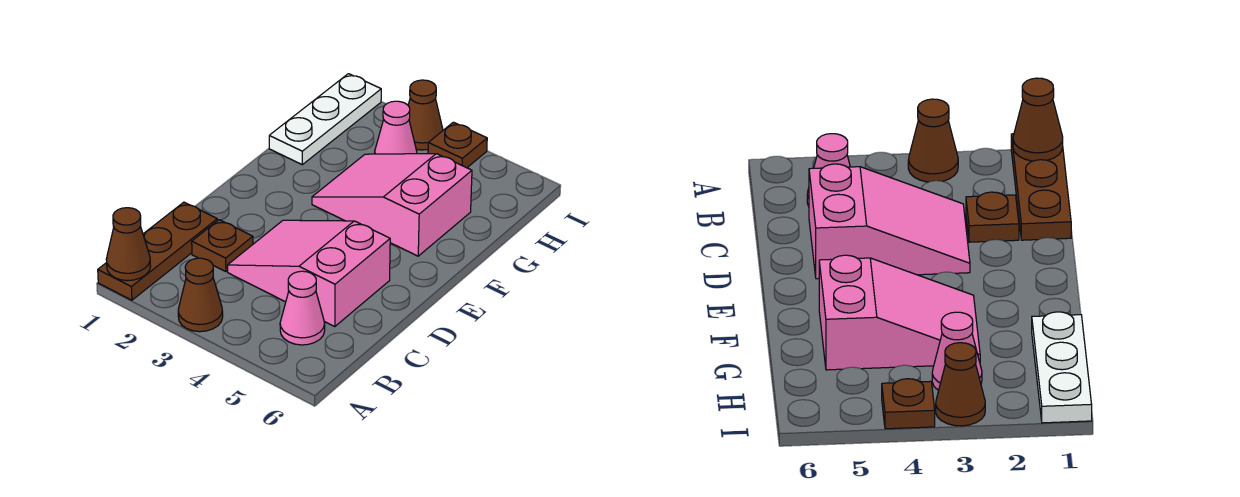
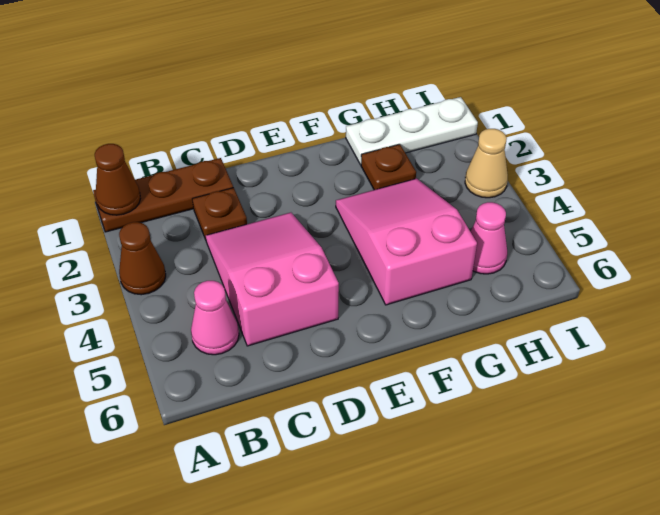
pink 1x1 cone [375,101,417,154] -> pink 1x1 cone moved to [470,202,507,274]
brown 1x1 cone [408,80,443,150] -> tan 1x1 cone [465,129,508,198]
brown 1x1 plate [428,122,487,168] -> brown 1x1 plate moved to [361,144,416,190]

